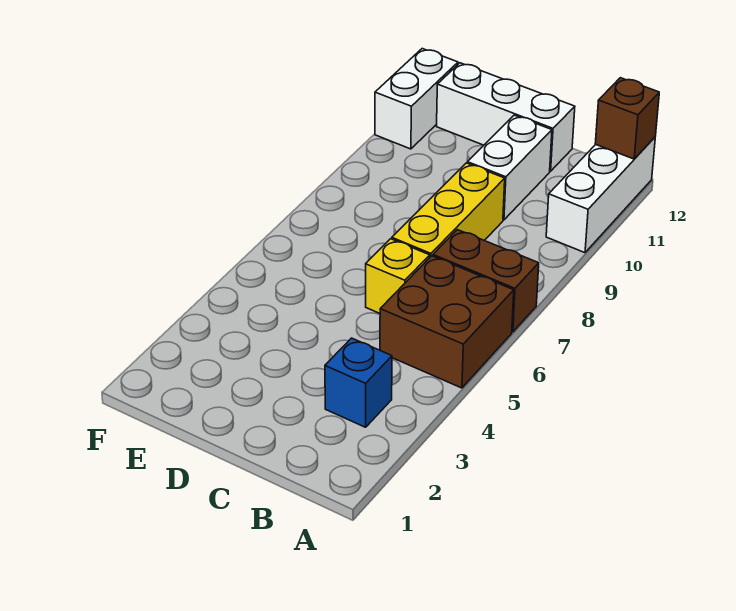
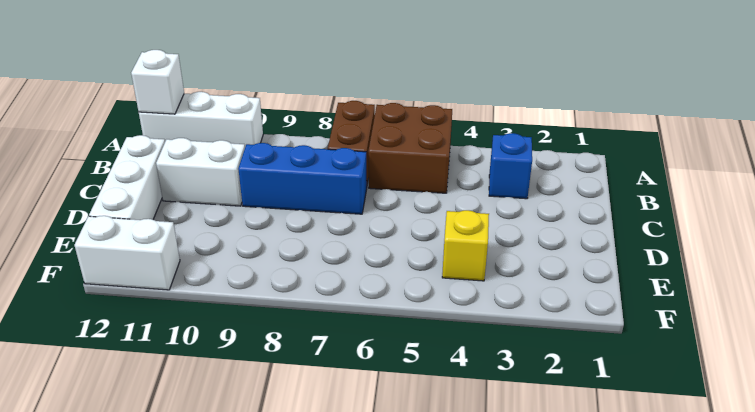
brown 1x1 brick [595,78,659,159] -> white 1x1 brick [131,50,184,114]
yellow 1x1 brick [366,239,430,313] -> yellow 1x1 brick moved to [442,210,489,281]
yellow 1x3 brick [392,163,505,257] -> blue 1x3 brick [238,143,367,214]

